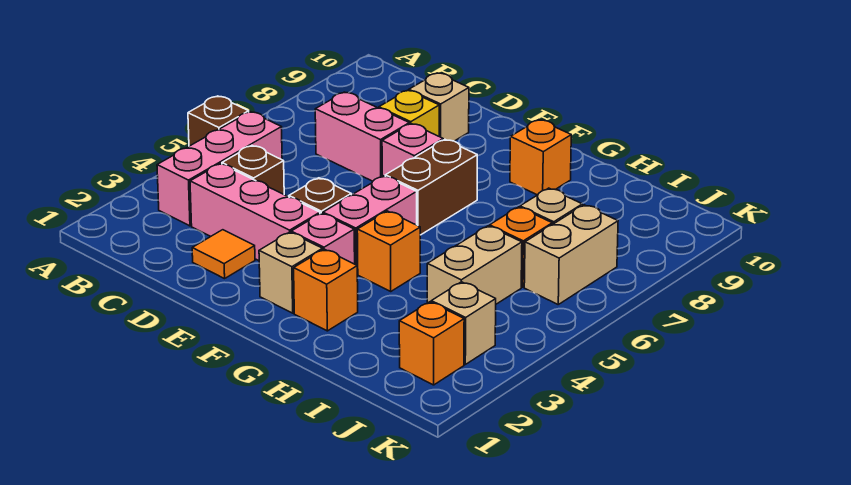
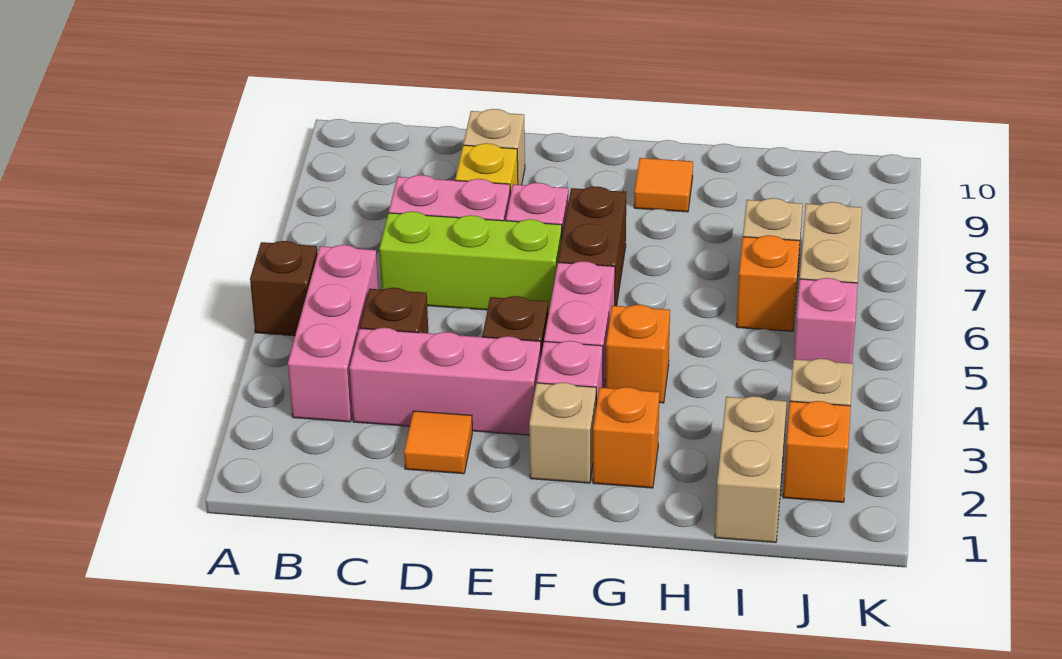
none -> lime 1x3 brick [379,211,562,314]
orange 1x1 brick [510,120,571,195] -> orange 1x1 tile [634,158,693,212]
tan 1x2 brick [427,226,522,304] -> tan 1x2 brick moved to [715,396,787,543]
none -> pink 1x1 brick [794,278,858,363]

